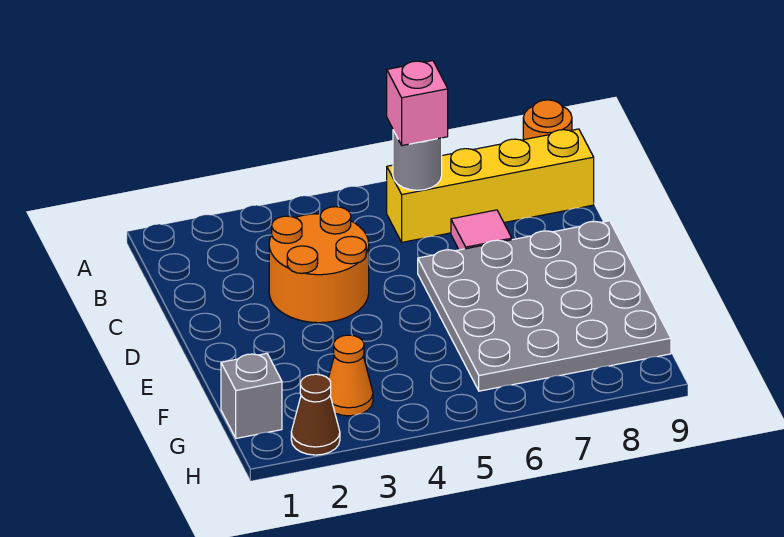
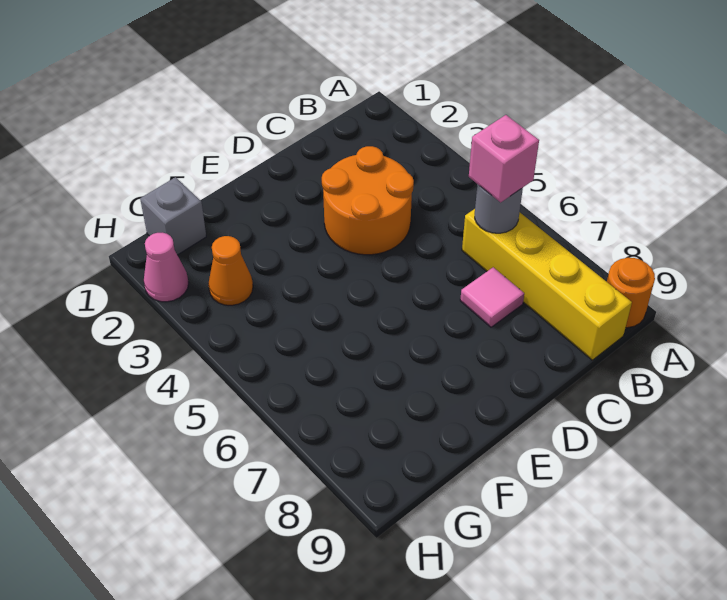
grey 4x4 plate [418,221,671,391] -> none
brown 1x1 cone [291,374,340,455] -> pink 1x1 cone [144,233,189,302]

